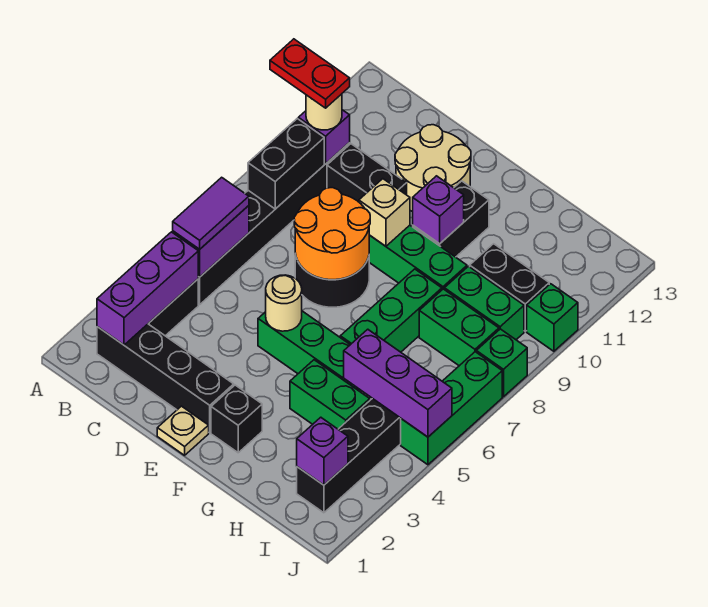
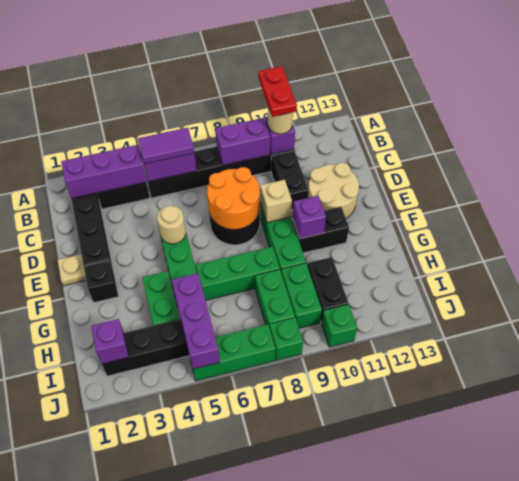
black 1x2 brick [248,119,324,209] -> purple 1x2 brick [215,118,270,165]

